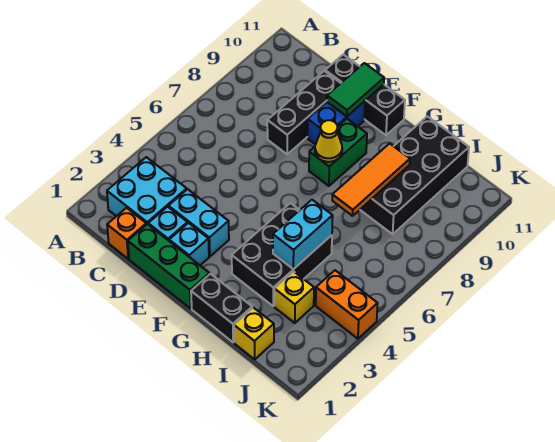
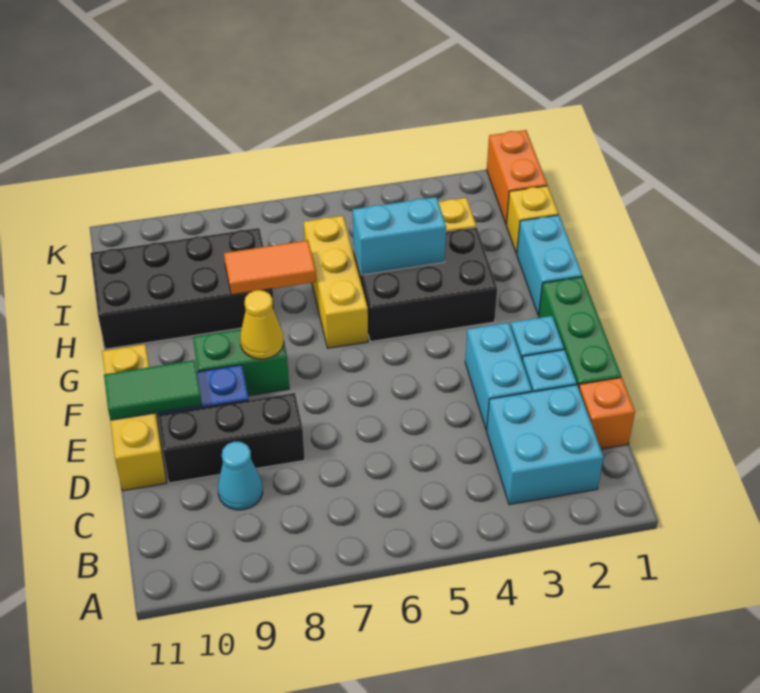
none -> cyan 1x1 cone [218,442,263,510]
black 1x3 brick [325,55,405,135] -> yellow 1x3 brick [102,344,167,491]
black 1x2 brick [191,274,252,342] -> cyan 1x2 brick [517,215,582,315]
none -> yellow 1x3 brick [304,216,368,348]
orange 1x3 tile [332,144,410,216] -> orange 1x2 tile [224,241,316,295]
orange 1x2 brick [316,270,378,339] -> orange 1x2 brick moved to [487,130,547,224]

